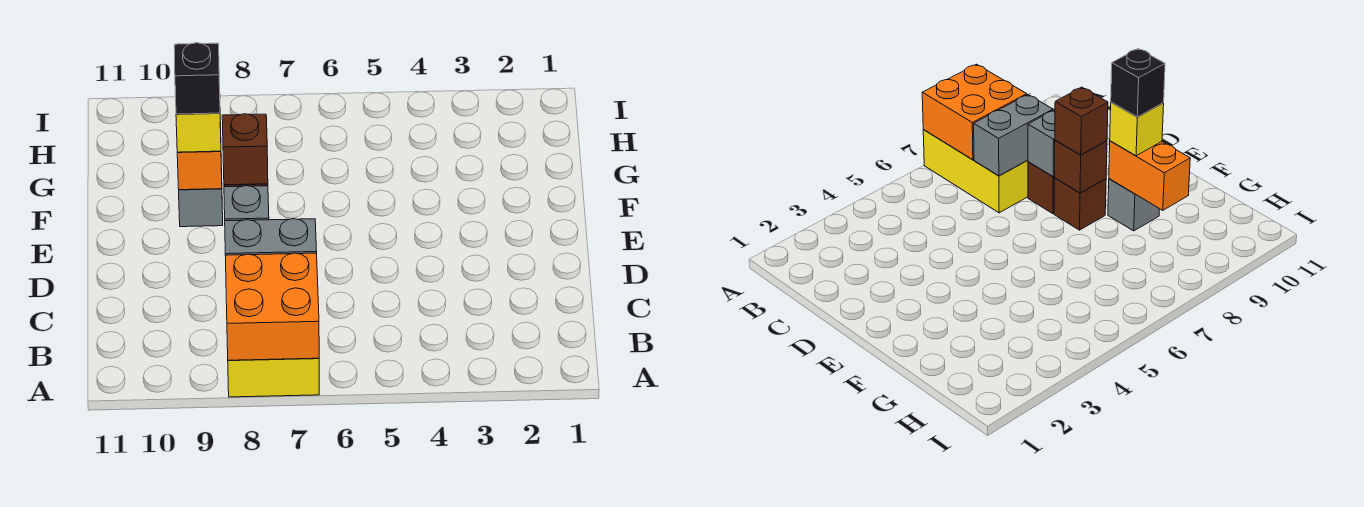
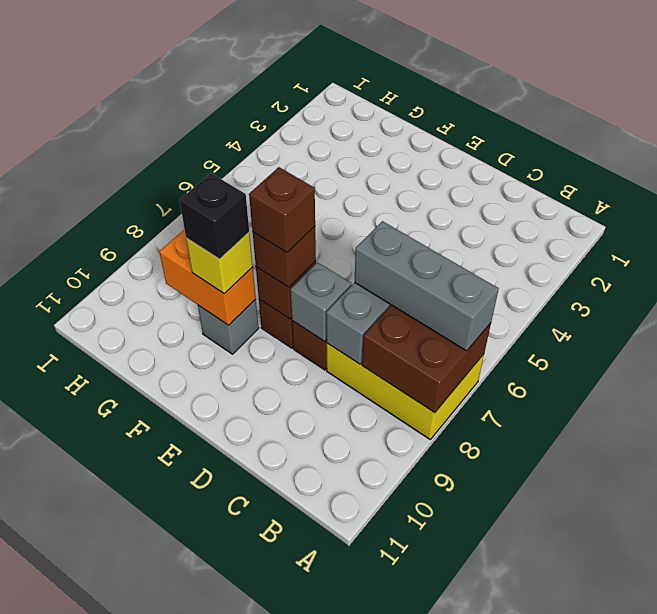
orange 2x2 brick [225,253,319,360] -> brown 2x2 brick [362,305,491,413]
none -> grey 1x3 brick [355,221,499,351]
none -> brown 1x1 brick [249,167,315,253]

